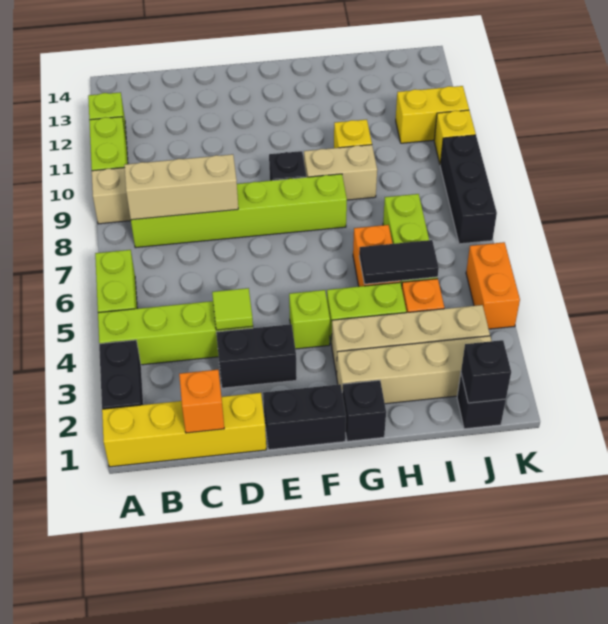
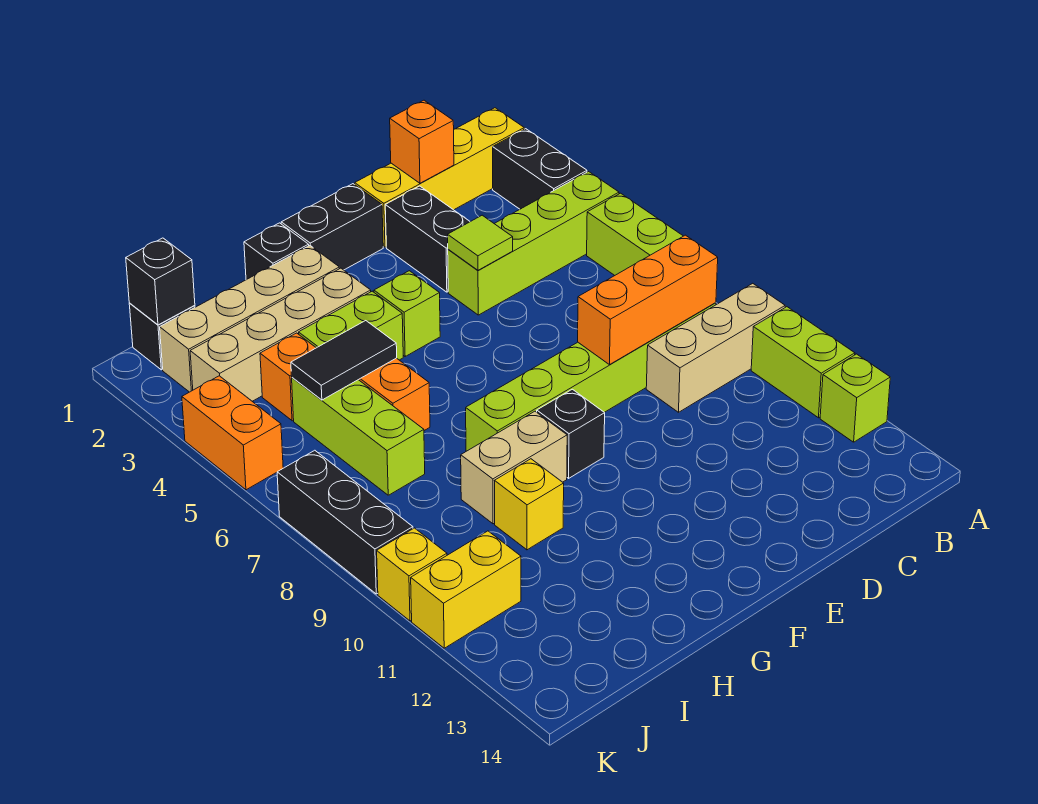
tan 1x3 brick [124,154,238,220] -> orange 1x3 brick [578,235,718,365]
black 1x2 brick [216,324,297,388] -> black 1x2 brick turned to [385,186,470,292]

